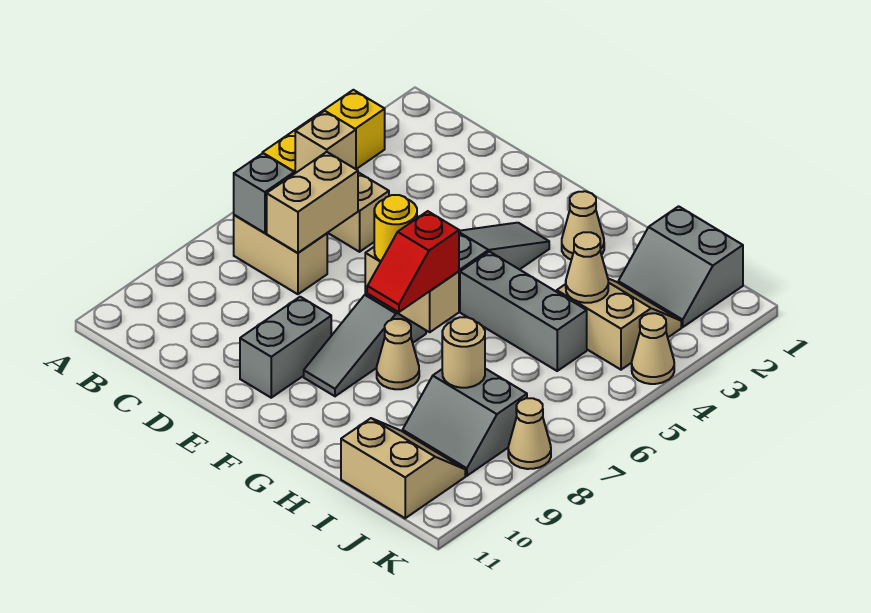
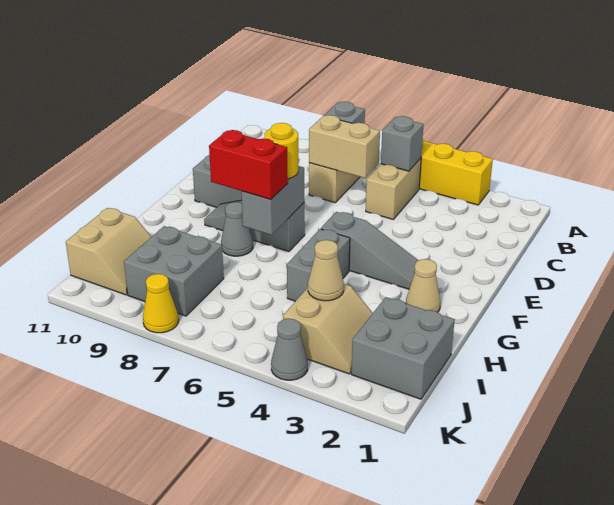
tan 1x1 brick [295,111,356,173] -> grey 1x1 brick [381,116,424,171]
tan 1x2 brick [365,247,459,332] -> grey 1x2 brick [241,166,304,235]
grey 1x3 brick [460,252,587,371] -> grey 1x2 brick [287,229,350,301]
red 1x2 slope [367,211,459,312] -> red 1x2 brick [209,130,288,200]
tan 1x1 cone [377,319,419,389] -> grey 1x1 cone [221,202,253,256]
grey 2x2 slope [618,206,743,327] -> grey 2x2 brick [351,297,455,399]
grey 2x2 slope [403,369,527,476] -> grey 2x2 brick [124,226,224,316]
tan 1x1 round brick [442,317,485,388] -> none
tan 1x1 cone [632,313,674,384] -> grey 1x1 cone [271,319,308,380]
tan 1x1 cone [508,398,551,469] -> yellow 1x1 cone [143,274,179,333]

